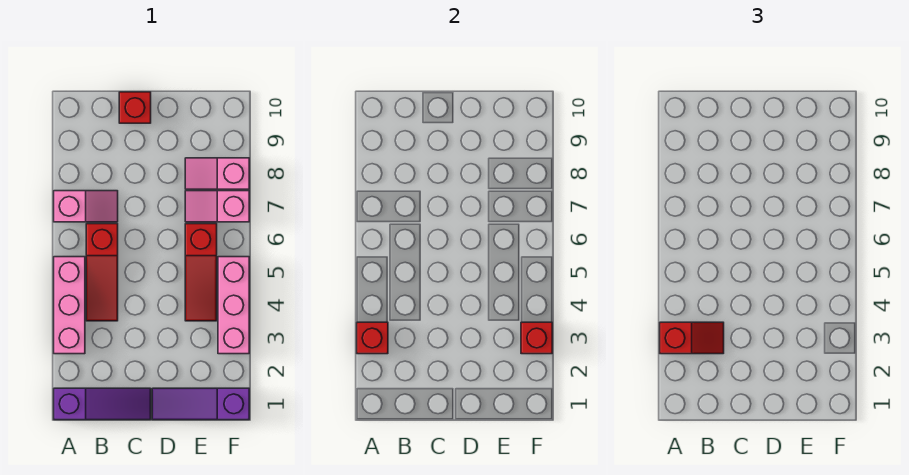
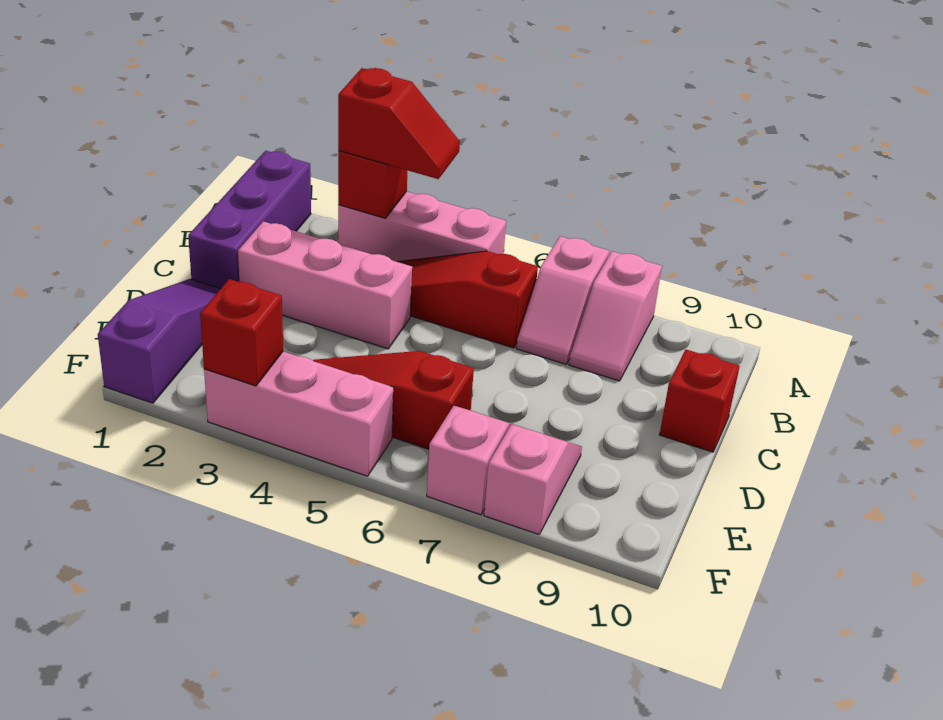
purple 1x3 slope [54,388,151,420] -> purple 1x3 brick [188,151,311,288]
red 1x2 slope [660,322,724,354] -> red 1x2 slope turned to [338,68,460,179]
none -> pink 1x2 slope [569,251,662,381]
none -> pink 1x3 brick [238,221,412,349]

